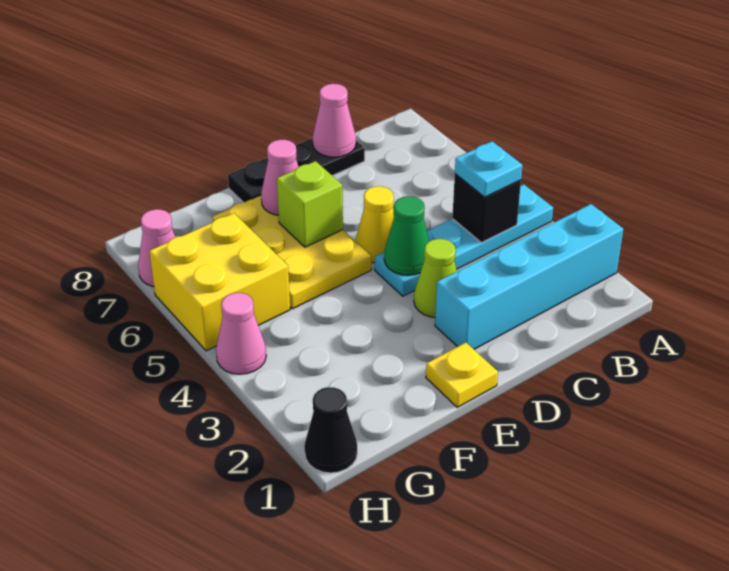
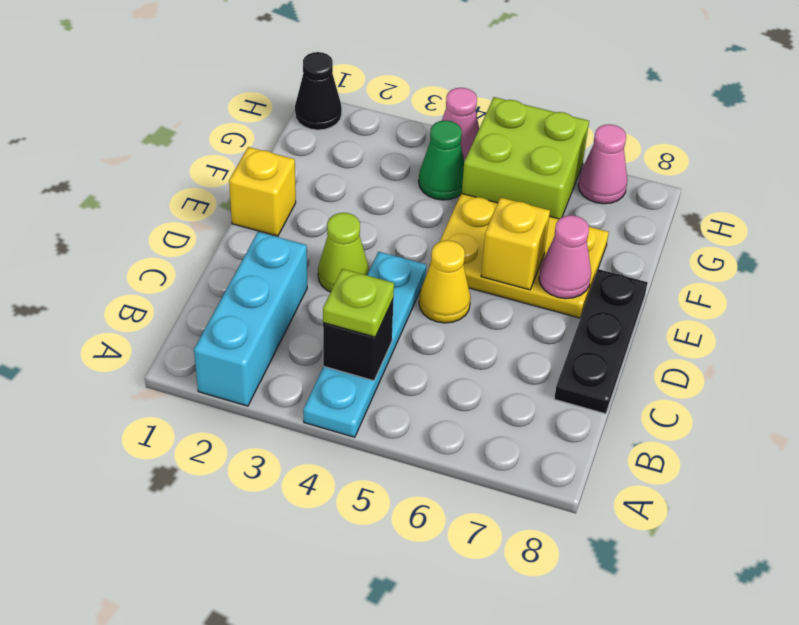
cyan 1x4 brick [435,204,623,349] -> cyan 1x3 brick [194,232,307,406]
cyan 1x1 plate [455,141,522,197] -> lime 1x1 plate [323,269,394,337]
pink 1x1 cone [313,84,356,157] -> none
green 1x1 cone [384,196,429,275] -> green 1x1 cone moved to [419,120,464,200]
yellow 1x1 plate [426,342,498,407] -> yellow 1x1 brick [229,147,296,236]
lime 1x1 brick [277,161,343,247] -> yellow 1x1 brick [481,198,550,290]
yellow 2x2 brick [149,213,290,351] -> lime 2x2 brick [462,97,589,219]

